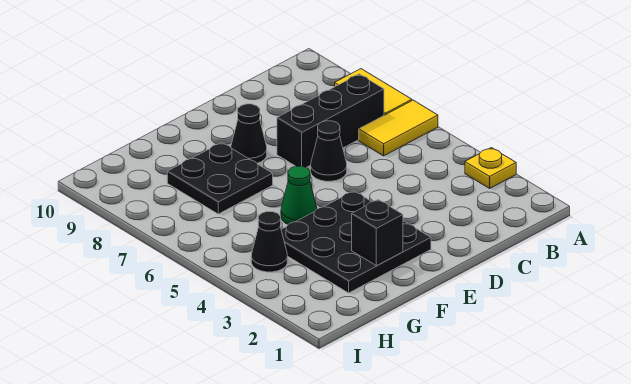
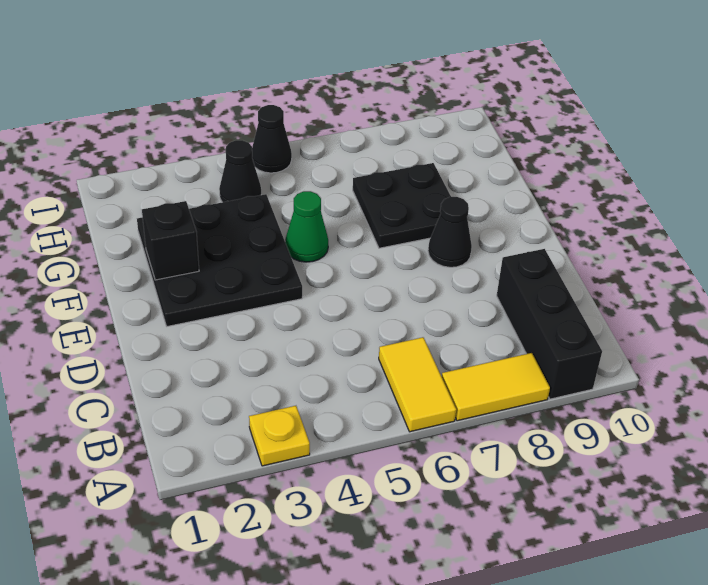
black 1x3 brick [277,74,384,168] -> black 1x3 brick moved to [497,249,602,399]
black 1x1 cone [311,121,347,181] -> black 1x1 cone moved to [252,105,292,173]

